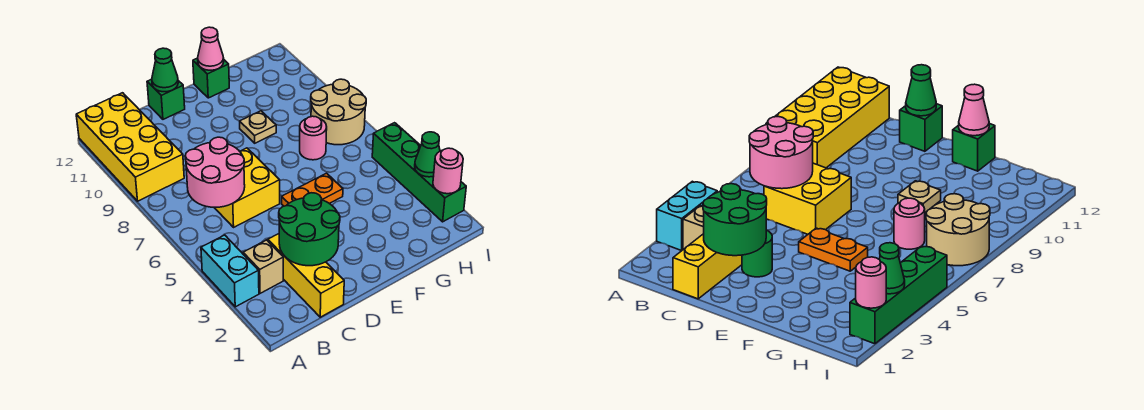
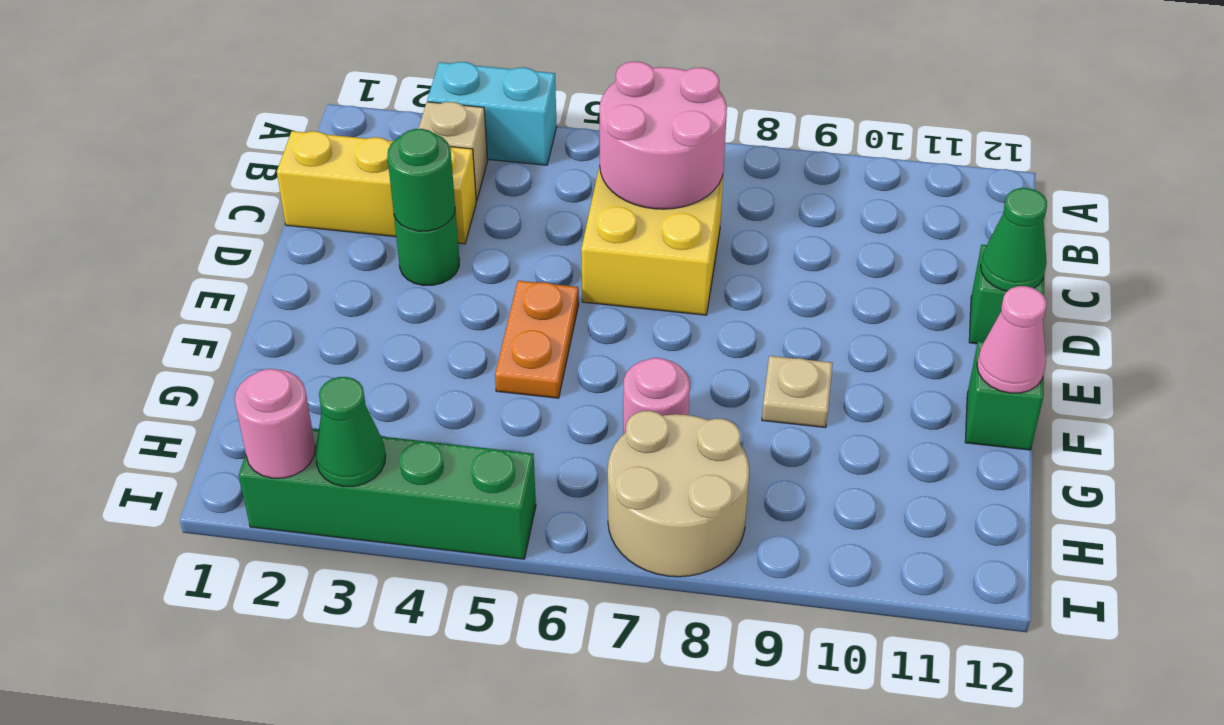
yellow 2x4 brick [76,93,184,201] -> none
green 2x2 round brick [279,193,340,266] -> green 1x1 round brick [387,129,455,231]

